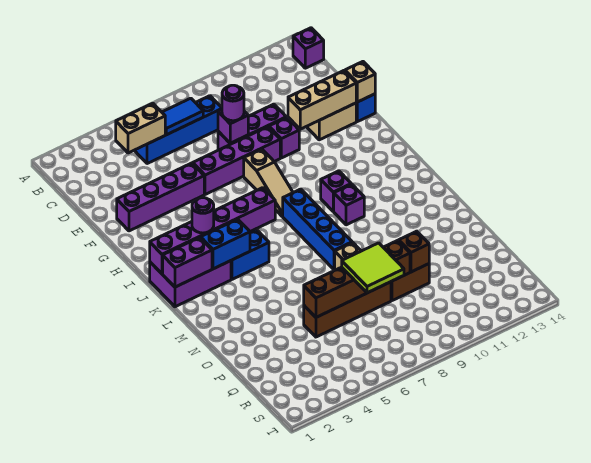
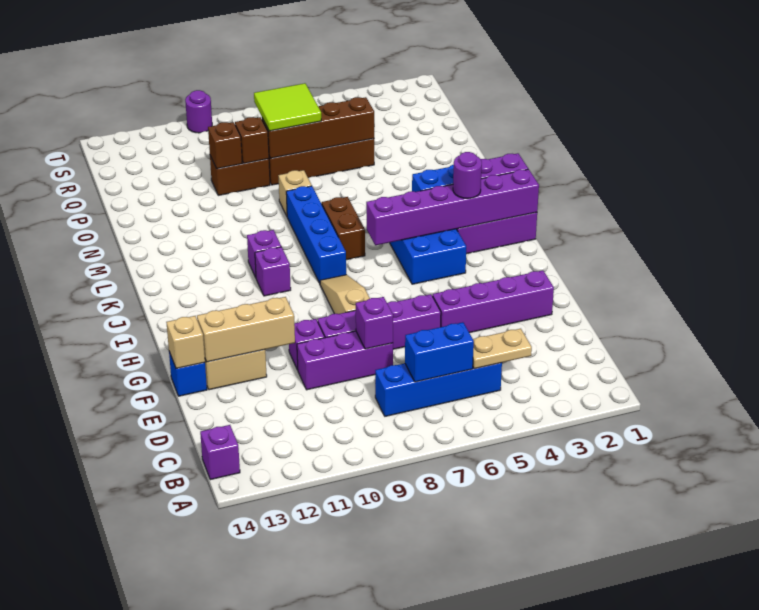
tan 1x2 brick [116,103,165,153] -> tan 1x2 plate [473,329,532,369]
blue 1x2 tile [162,98,203,135] -> blue 1x2 brick [405,322,474,382]
purple 1x1 round brick [222,85,244,121] -> purple 1x1 round brick moved to [185,90,212,133]
none -> brown 1x2 brick [322,197,365,260]

